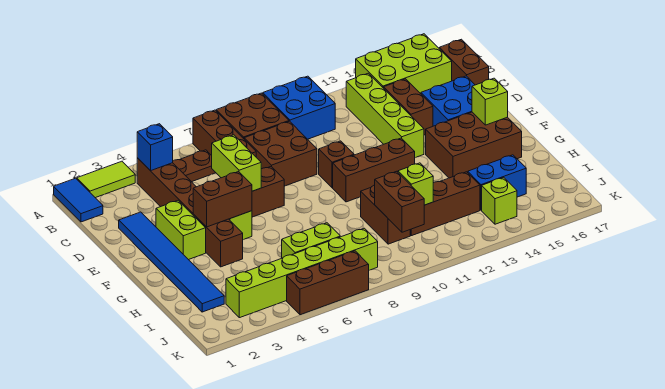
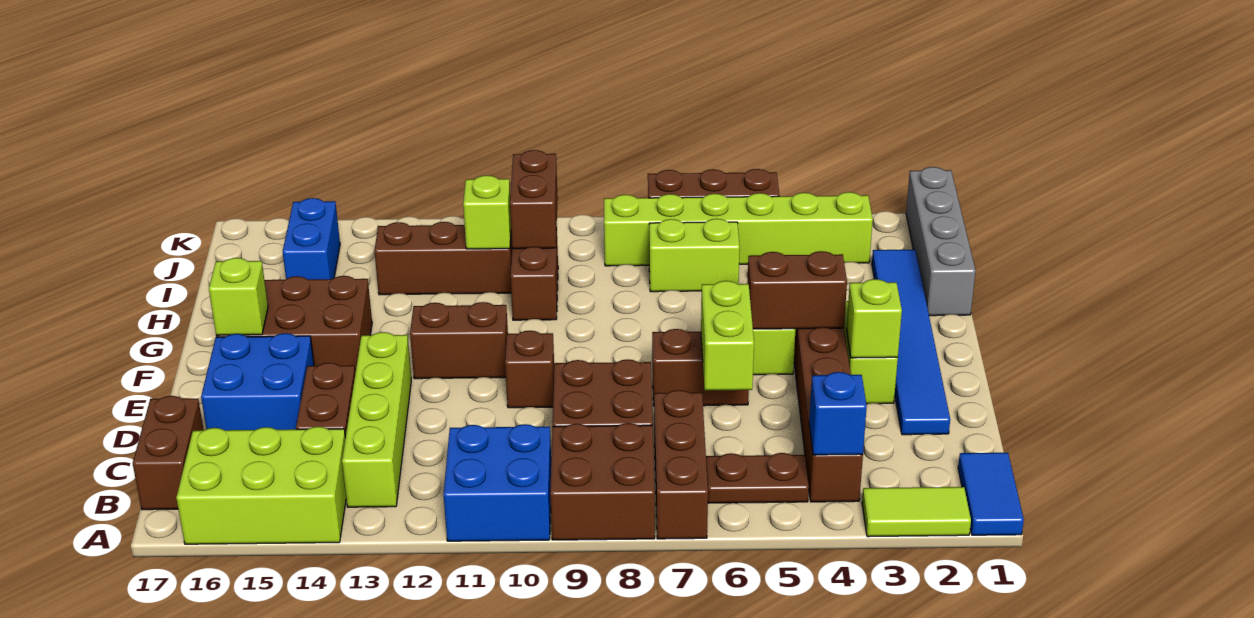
brown 1x3 brick [333,138,415,202] -> brown 1x2 brick [410,302,508,379]
none -> grey 1x4 brick [906,167,976,316]
blue 1x2 brick [468,155,526,210] -> blue 1x2 brick turned to [283,198,340,279]
lime 1x1 brick [482,177,517,224] -> lime 1x1 brick moved to [847,279,902,358]

